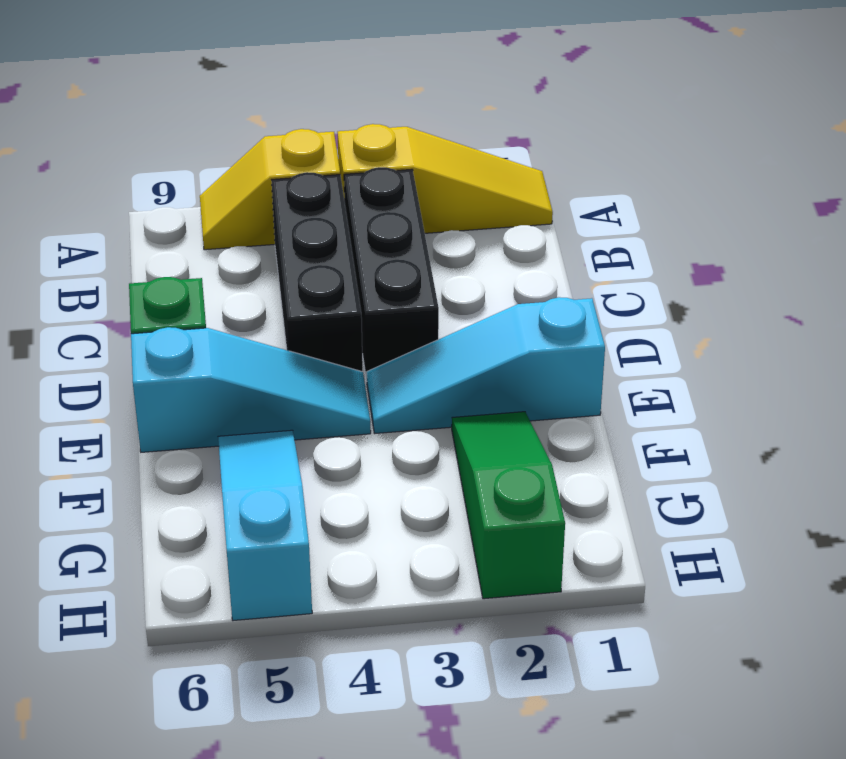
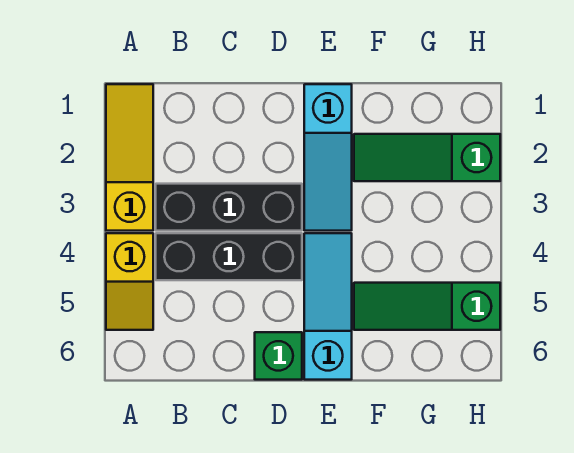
cyan 1x3 slope [218,430,312,621] -> green 1x3 slope [354,283,500,330]

